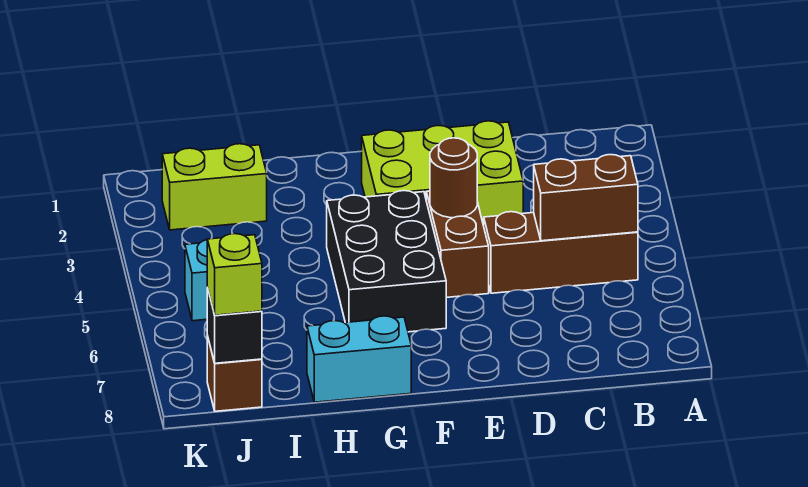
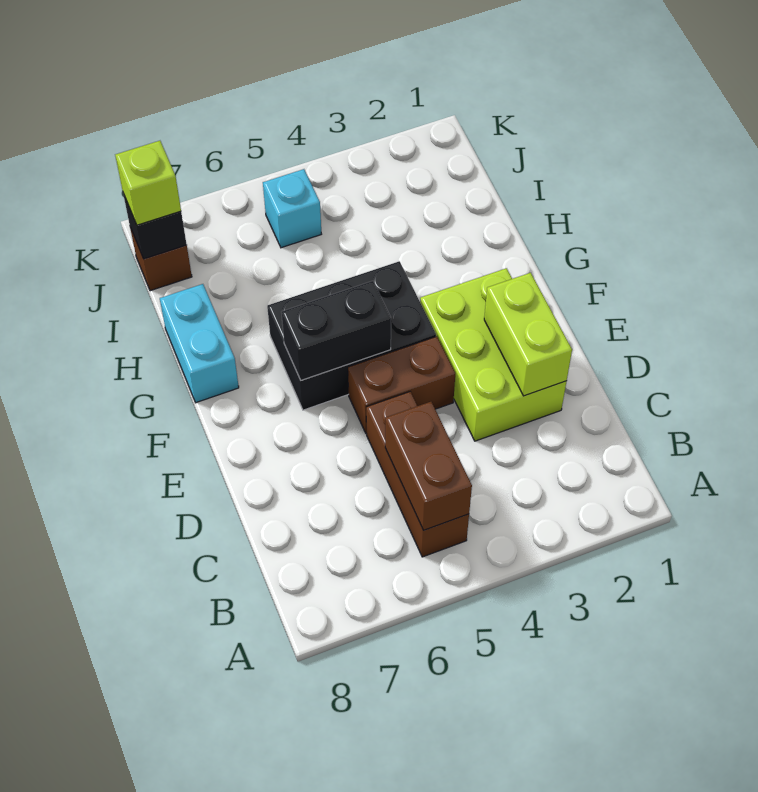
brown 1x1 round brick [430,138,477,218] -> none
none -> black 1x2 brick [281,281,391,380]
lime 1x2 brick [162,144,267,230] -> lime 1x2 brick moved to [484,273,572,396]

